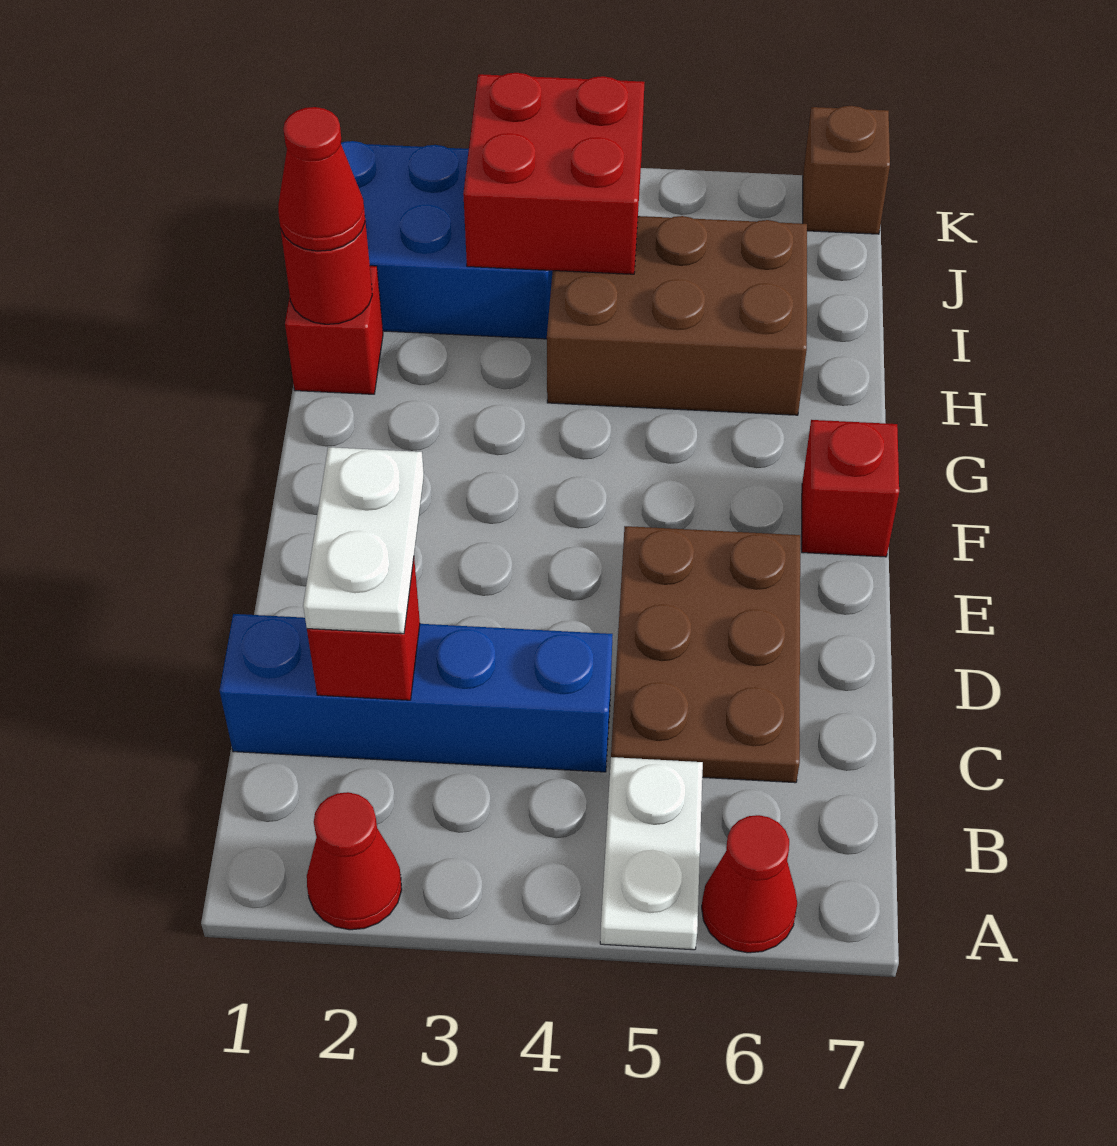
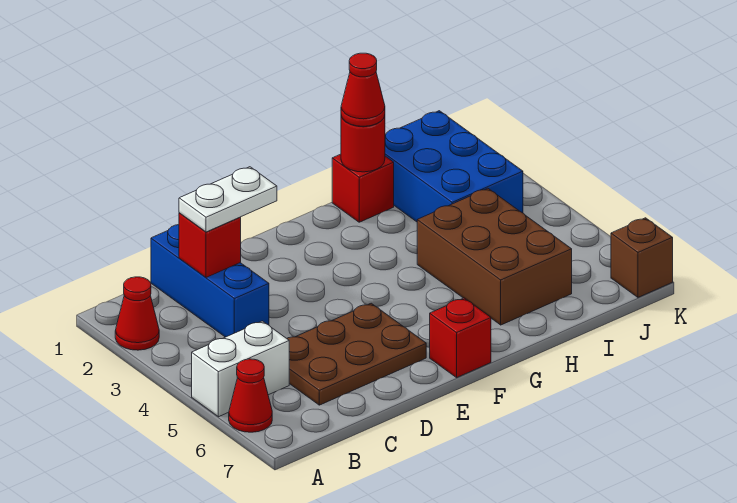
white 1x2 plate [600,757,703,950] -> white 1x2 brick [192,321,289,417]
blue 1x4 brick [220,614,613,772] -> blue 1x3 brick [151,225,269,337]
red 2x2 brick [463,73,644,274] -> none

